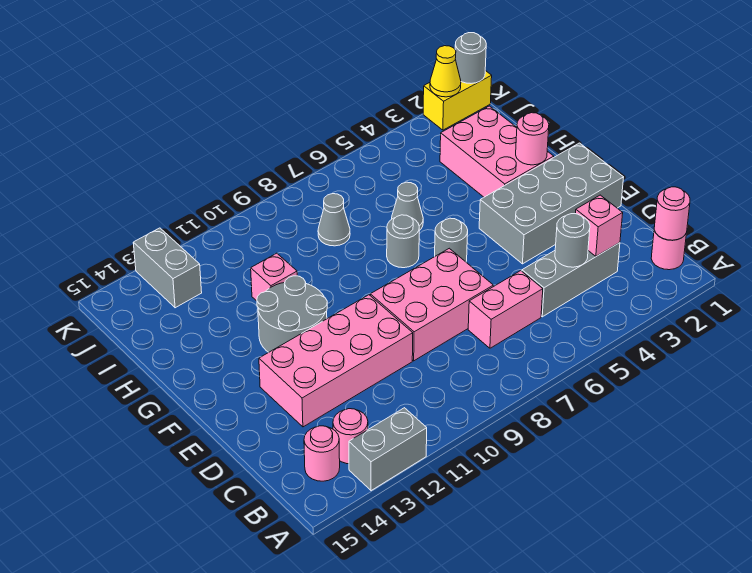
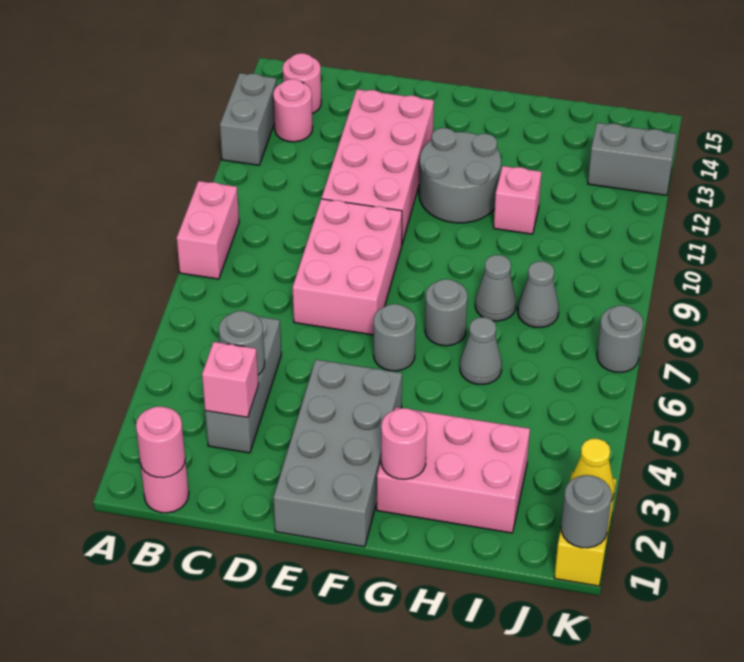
pink 1x2 brick [468,271,543,348] -> pink 1x2 brick moved to [177,181,239,279]
none -> grey 1x1 cone [475,255,516,321]
none -> grey 1x1 round brick [597,305,643,372]

